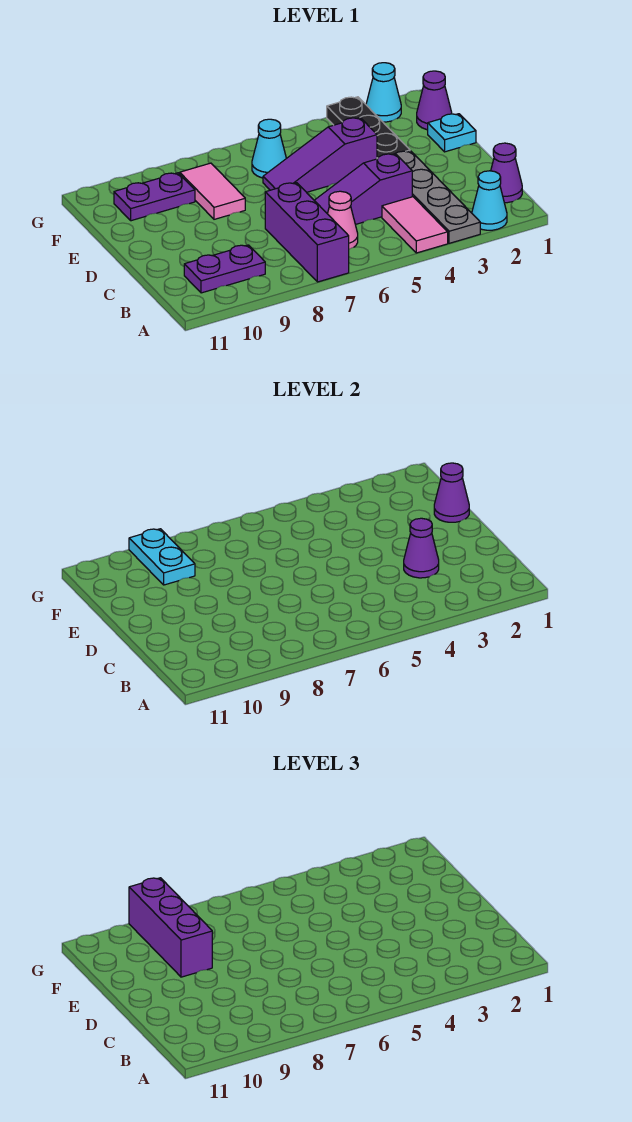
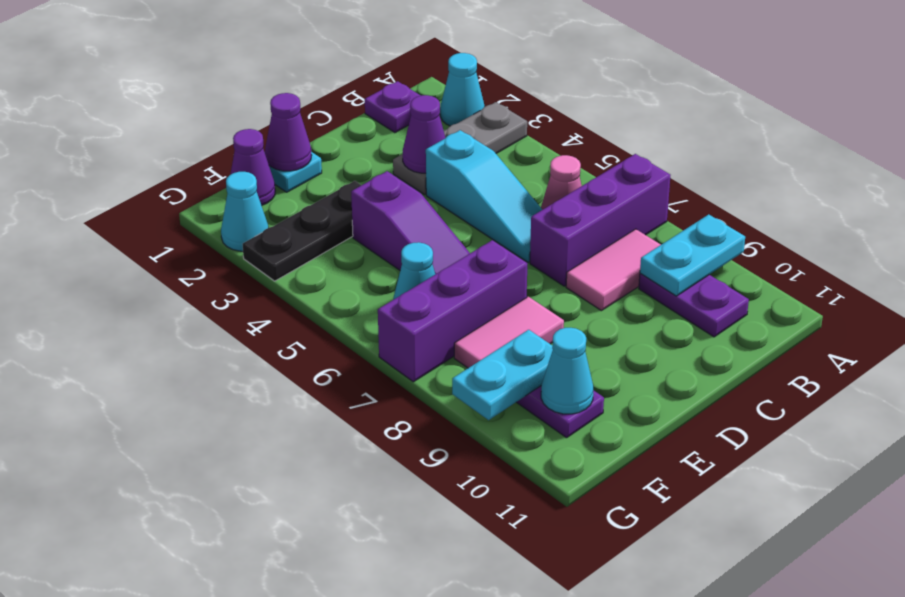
grey 1x4 plate [396,151,480,243] -> grey 1x3 plate [393,102,527,195]
pink 1x2 tile [382,197,448,253] -> pink 1x2 tile moved to [566,229,661,311]
none -> cyan 1x2 plate [640,214,745,296]
purple 1x1 cone [491,143,522,203] -> purple 1x1 plate [365,81,421,133]
purple 1x3 slope [314,154,412,225] -> cyan 1x3 slope [426,130,542,262]
purple 1x3 brick [129,878,212,977] -> purple 1x3 brick moved to [378,240,528,382]
none -> cyan 1x1 cone [541,328,593,414]

